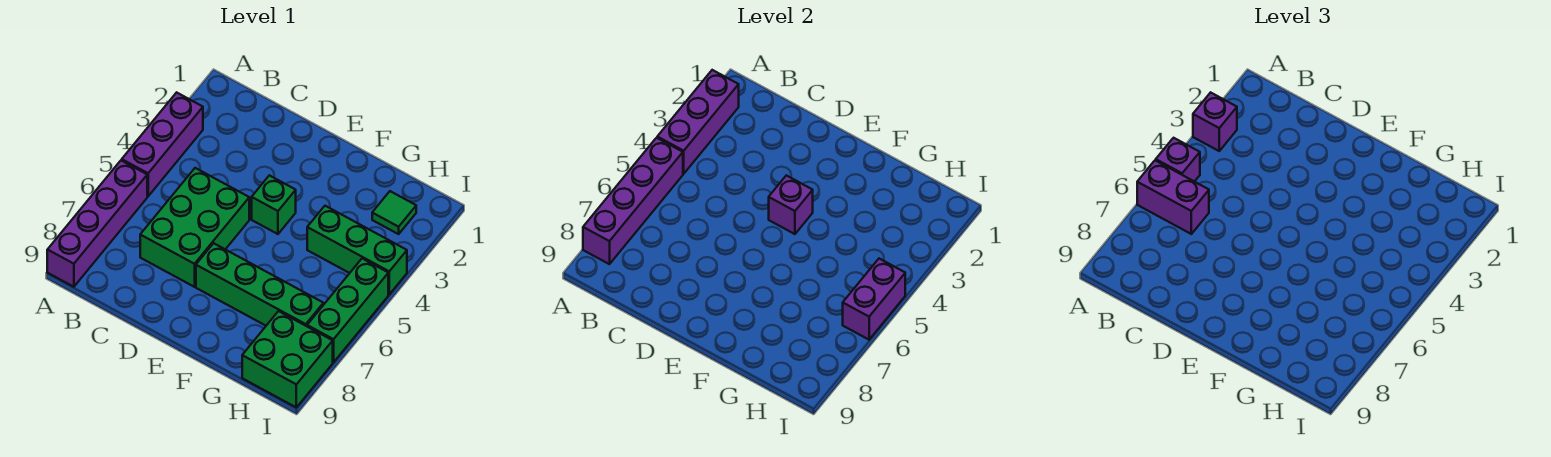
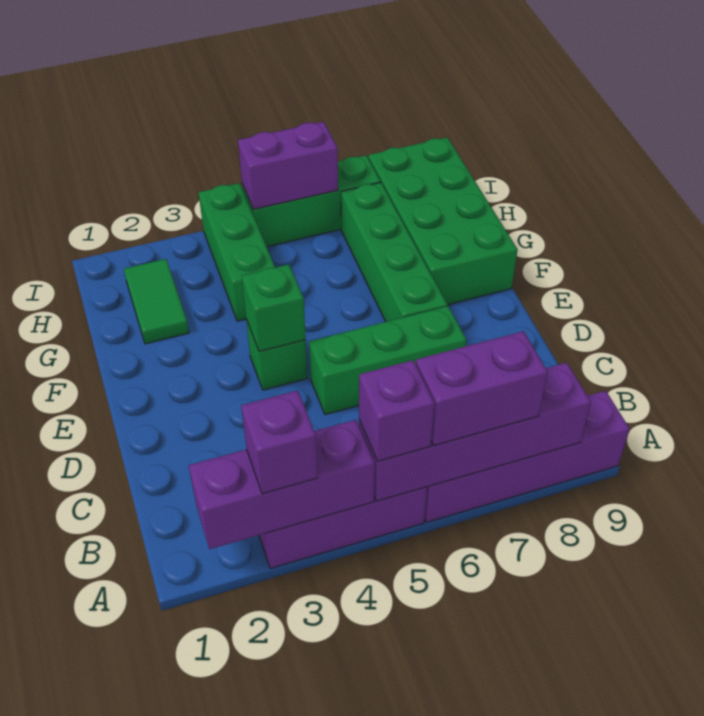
purple 1x2 brick [1137,160,1209,234] -> purple 1x2 brick turned to [416,331,548,446]
green 2x3 brick [140,168,249,287] -> green 1x3 brick [309,306,466,414]
purple 1x1 brick [769,175,813,234] -> green 1x1 brick [242,264,306,351]
green 1x1 tile [372,191,416,234] -> green 1x2 tile [124,259,189,344]
green 2x2 brick [242,311,333,407] -> green 2x4 brick [368,138,518,305]

